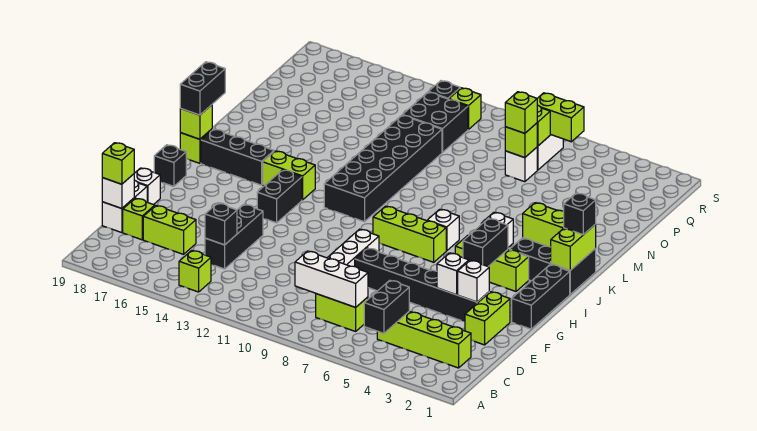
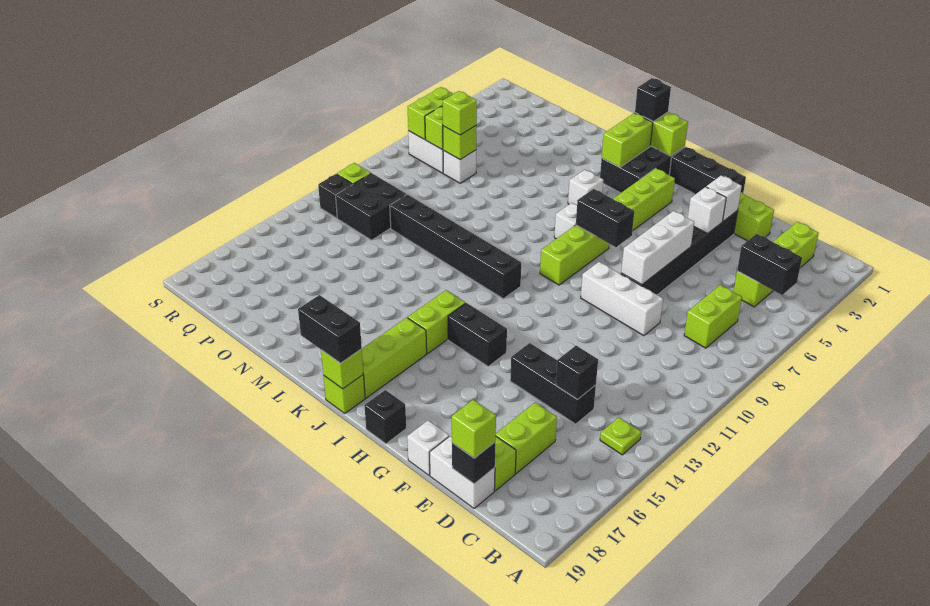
lime 1x1 brick [179,250,211,292] -> lime 1x1 plate [600,417,641,455]
white 1x3 brick [295,251,368,307] -> white 1x3 brick moved to [621,211,694,285]
white 1x1 brick [102,174,134,209] -> black 1x1 brick [452,442,495,484]
black 1x2 brick [463,218,508,266] -> black 1x2 brick moved to [576,189,634,247]
black 2x6 brick [324,115,442,222] -> black 1x6 brick [390,194,521,299]
black 1x3 brick [201,129,274,185] -> lime 1x3 brick [362,318,427,398]

